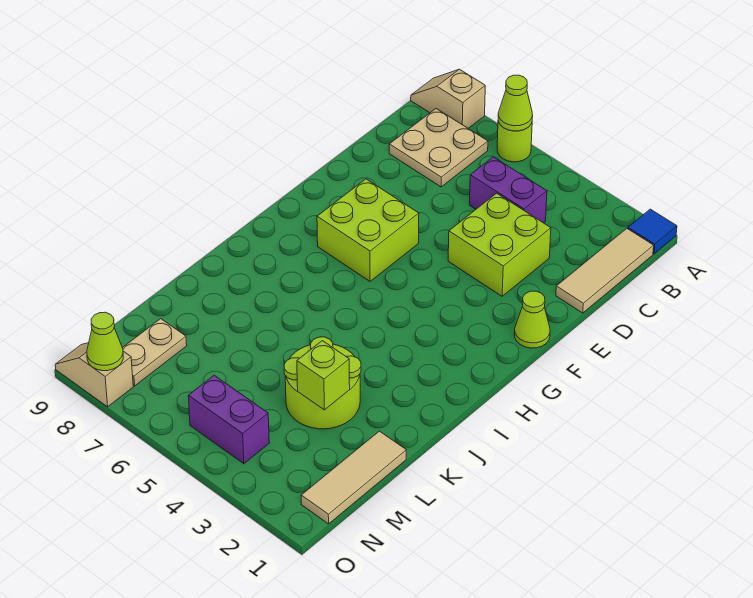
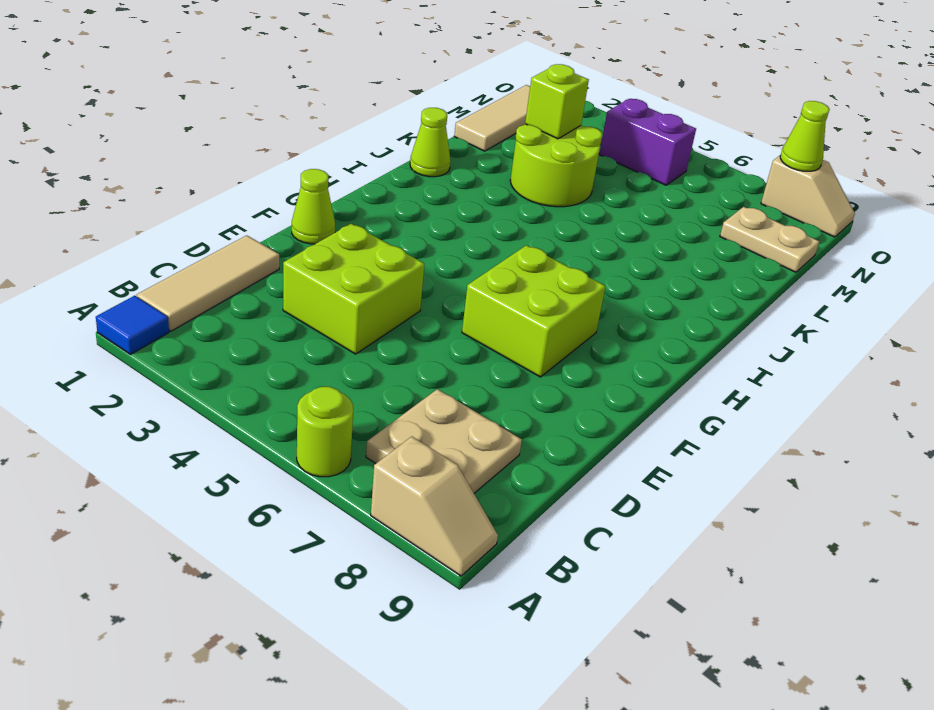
lime 1x1 cone [498,75,533,131] -> lime 1x1 cone moved to [410,108,451,177]
purple 1x2 brick [470,157,547,223] -> none
tan 1x2 plate [123,319,187,386] -> tan 1x2 plate turned to [720,207,819,272]

